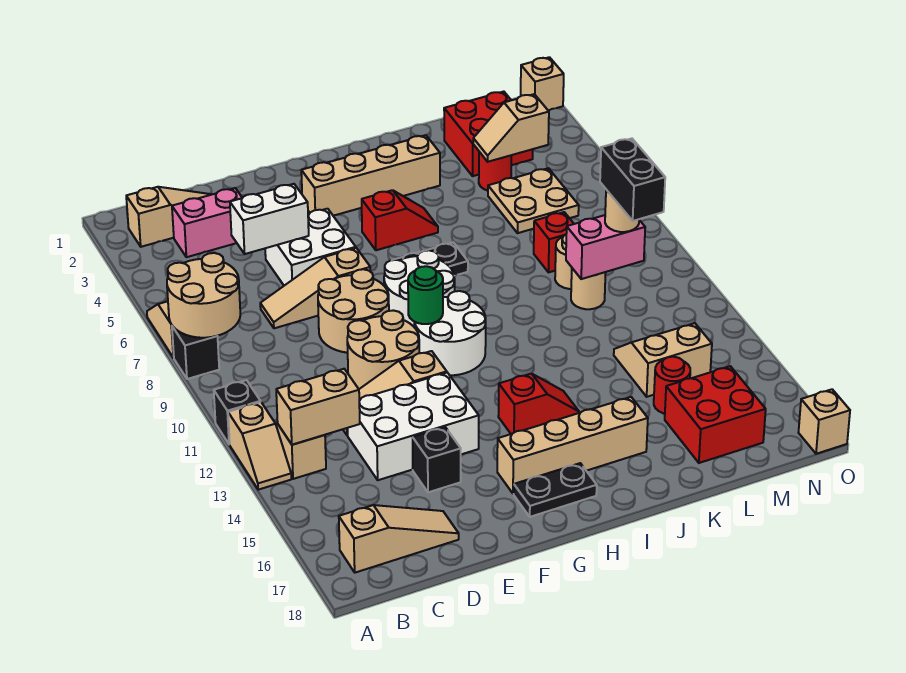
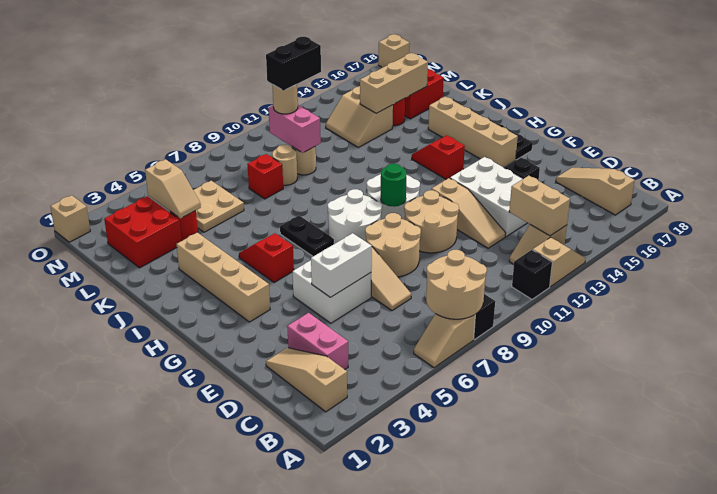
white 1x2 brick [230,184,309,254] -> white 1x2 brick turned to [311,233,372,297]
none -> tan 1x3 brick [360,53,428,113]

